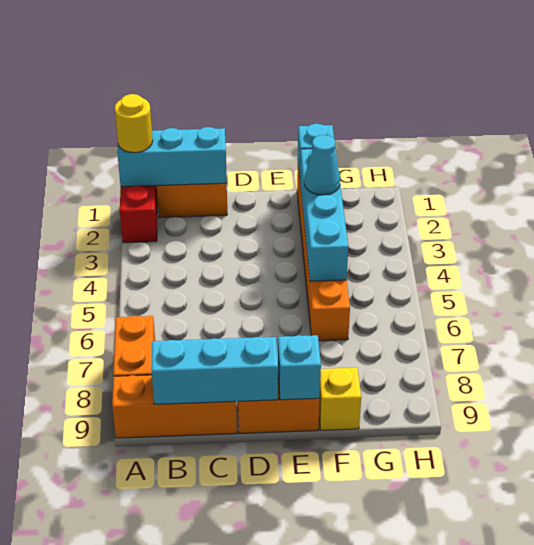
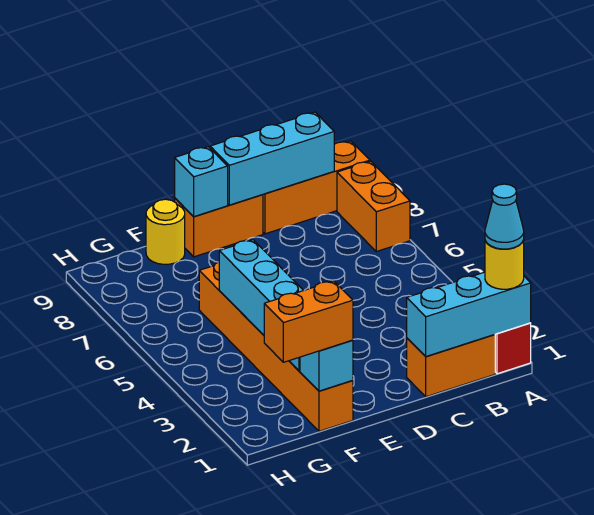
none -> orange 1x2 brick [264,281,353,362]
cyan 1x1 cone [304,135,340,195] -> cyan 1x1 cone moved to [485,184,524,249]
yellow 1x1 brick [319,368,361,430] -> yellow 1x1 round brick [146,199,185,264]

